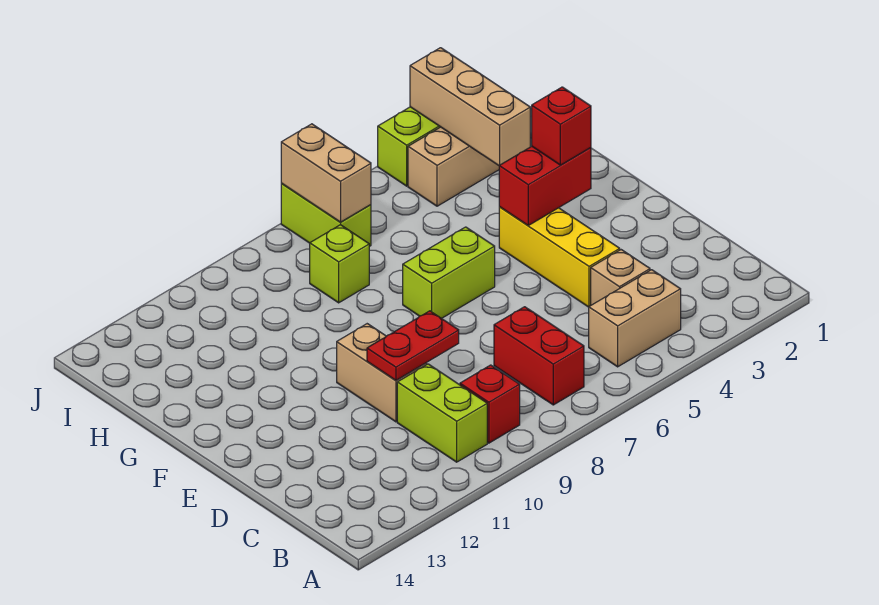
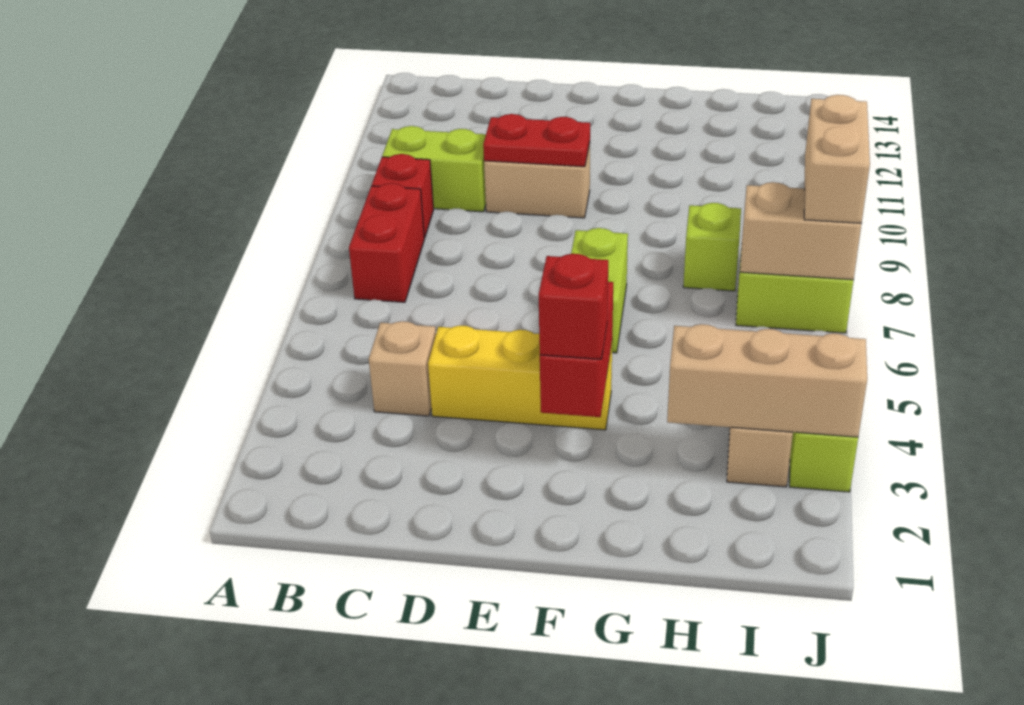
tan 1x2 brick [589,270,681,367] -> tan 1x2 brick moved to [804,95,870,223]
red 1x2 brick [494,307,584,405] -> red 1x2 brick turned to [349,183,424,302]
red 1x2 plate [367,311,459,380] -> red 1x2 plate turned to [483,114,590,167]

